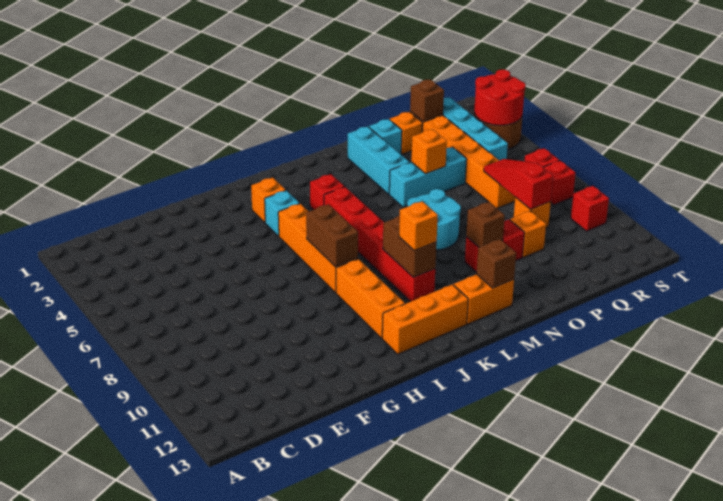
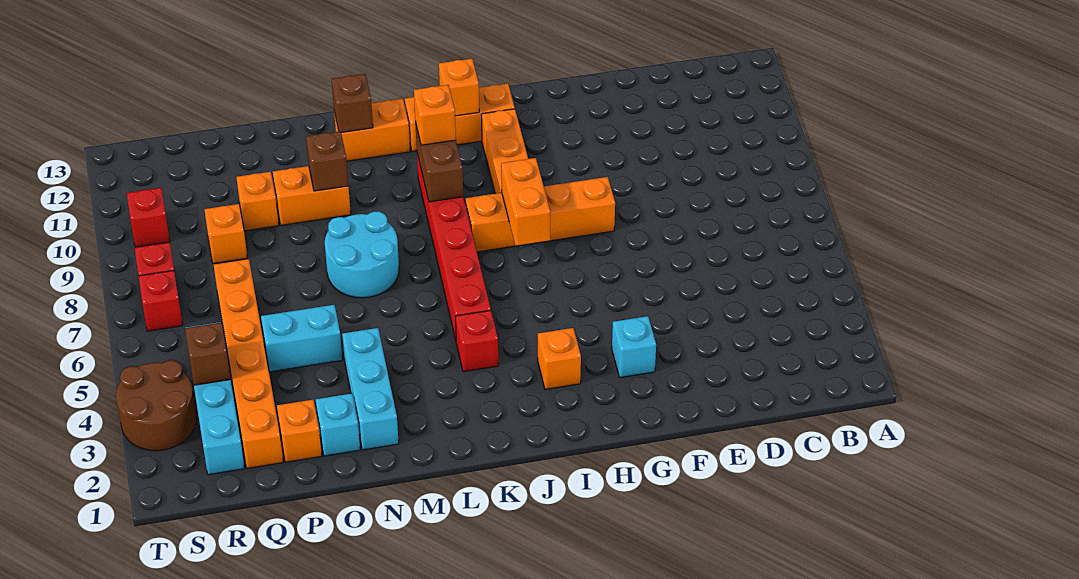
cyan 1x1 brick [265,190,300,236] -> cyan 1x1 brick moved to [612,316,656,378]
orange 1x4 brick [278,204,358,293] -> orange 1x4 brick turned to [466,177,615,252]
brown 1x2 brick [306,204,358,267] -> orange 1x2 brick [501,158,550,246]
cyan 1x3 brick [389,147,467,207] -> cyan 1x2 brick [261,305,342,372]
red 1x2 brick [465,220,525,272] -> orange 1x2 brick [273,166,351,225]
orange 1x1 brick [411,129,447,174] -> orange 1x1 brick moved to [439,59,479,116]
brown 1x1 brick [410,79,444,122] -> brown 1x1 brick moved to [185,322,231,385]
red 1x3 slope [484,159,553,209] -> none
red 2x2 round brick [474,69,526,125] -> none

